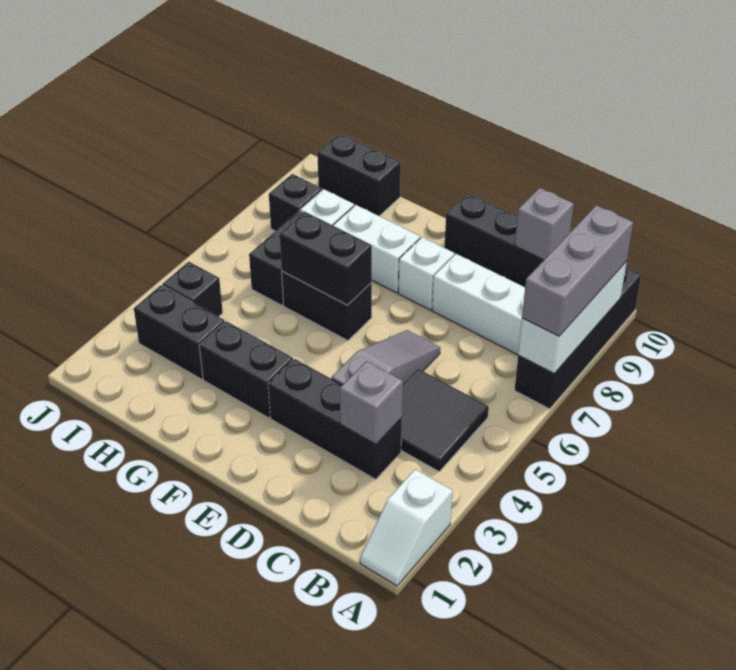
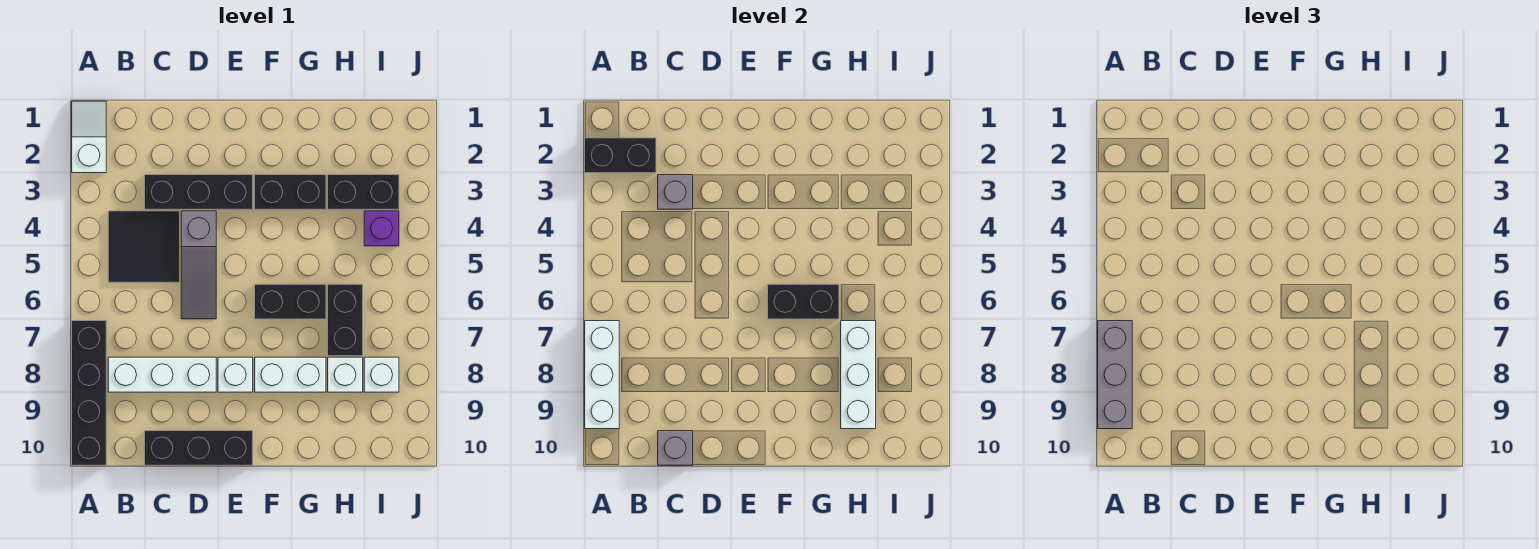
none -> white 1x3 brick [841,321,876,429]
black 1x2 brick [317,134,401,216] -> black 1x2 brick moved to [585,138,656,173]
black 1x1 brick [162,262,223,317] -> purple 1x1 brick [364,211,399,246]
black 1x1 brick [269,174,322,231] -> white 1x1 brick [364,357,399,392]

